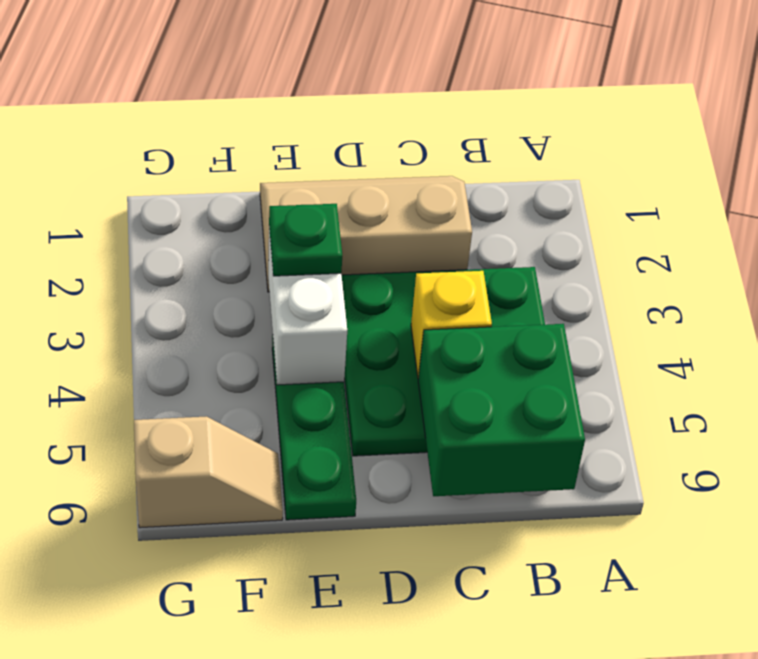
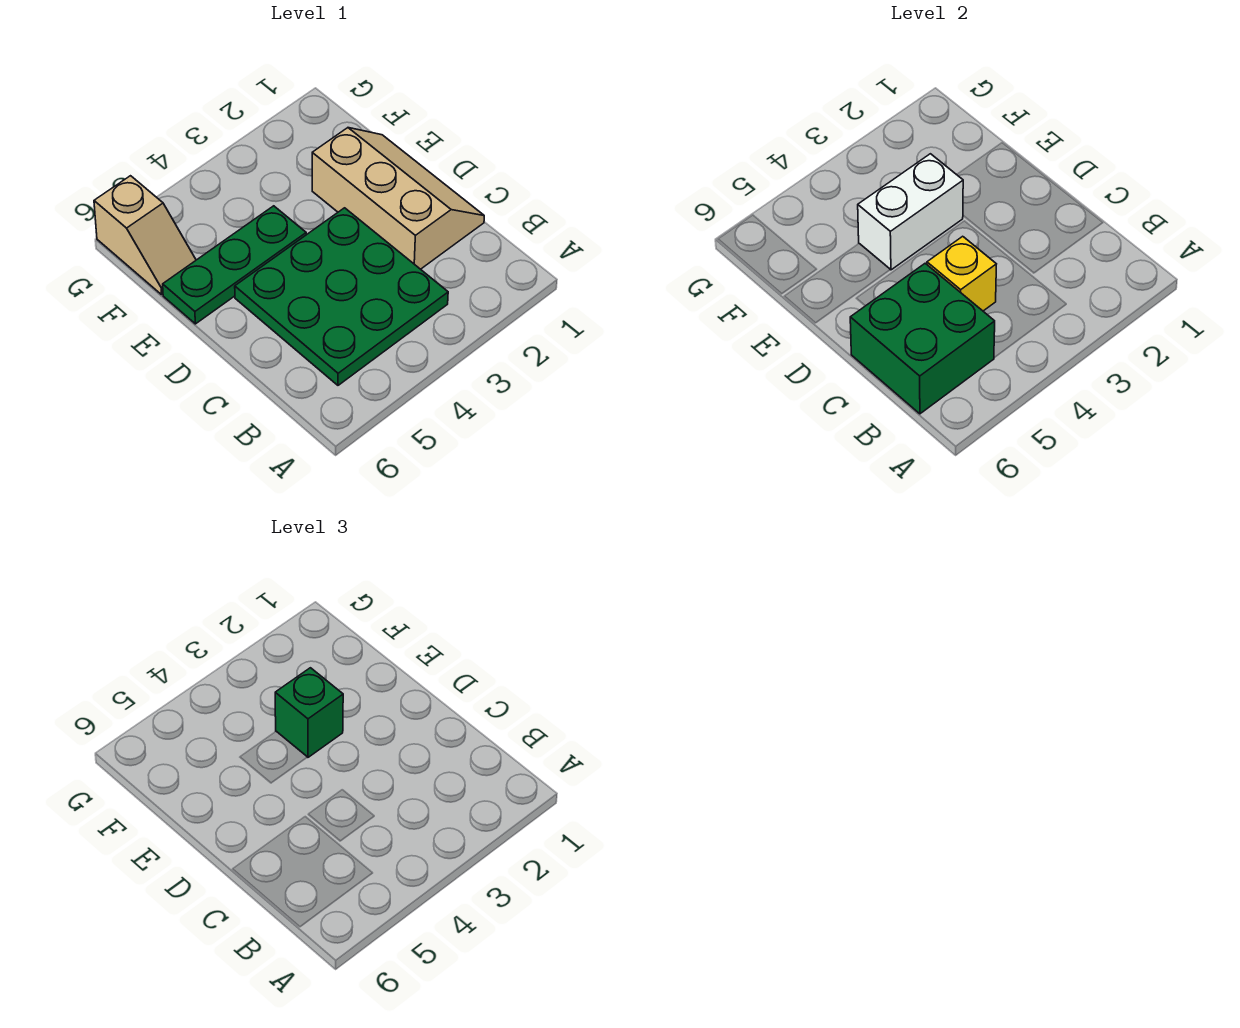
green 1x1 plate [269,204,342,276] -> green 1x1 brick [275,668,343,757]

